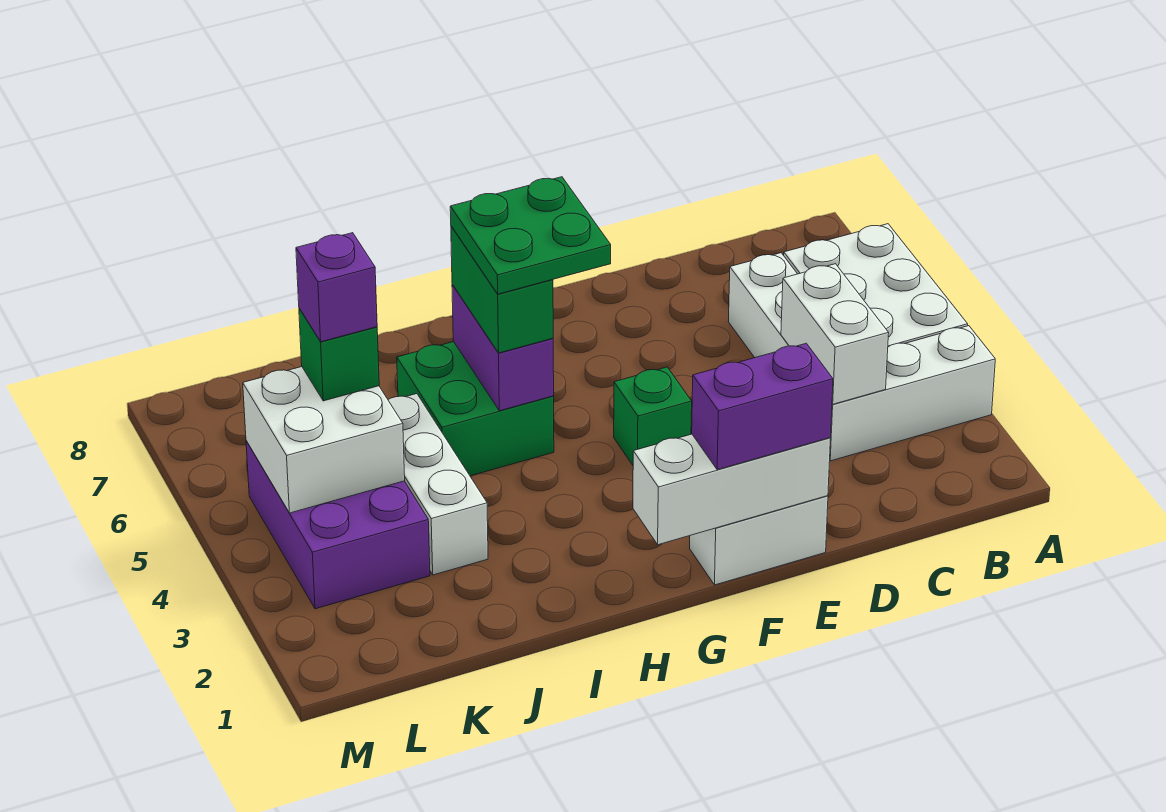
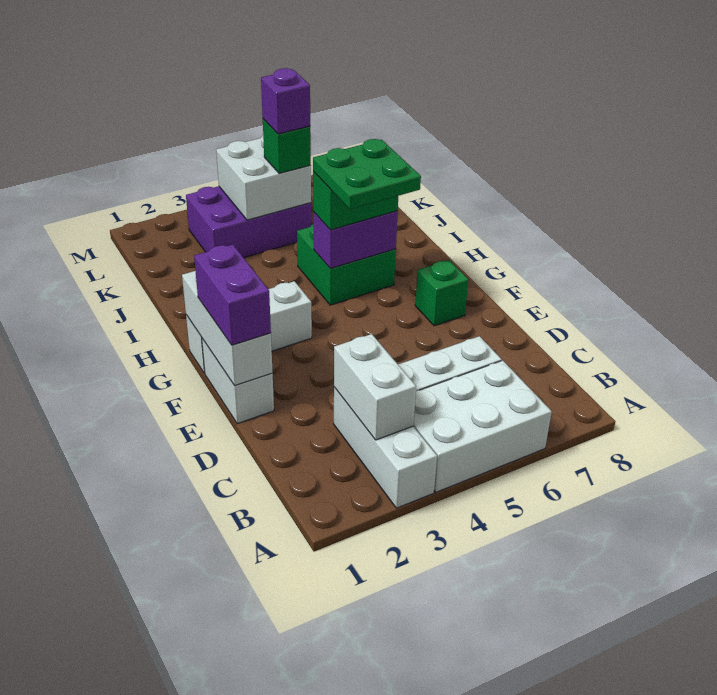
white 1x2 brick [781,264,889,404] -> white 1x2 brick turned to [334,334,416,440]
green 1x1 brick [614,367,692,465] -> green 1x1 brick moved to [415,260,469,326]
white 1x3 brick [388,394,488,575] -> white 1x3 brick moved to [186,281,312,373]

